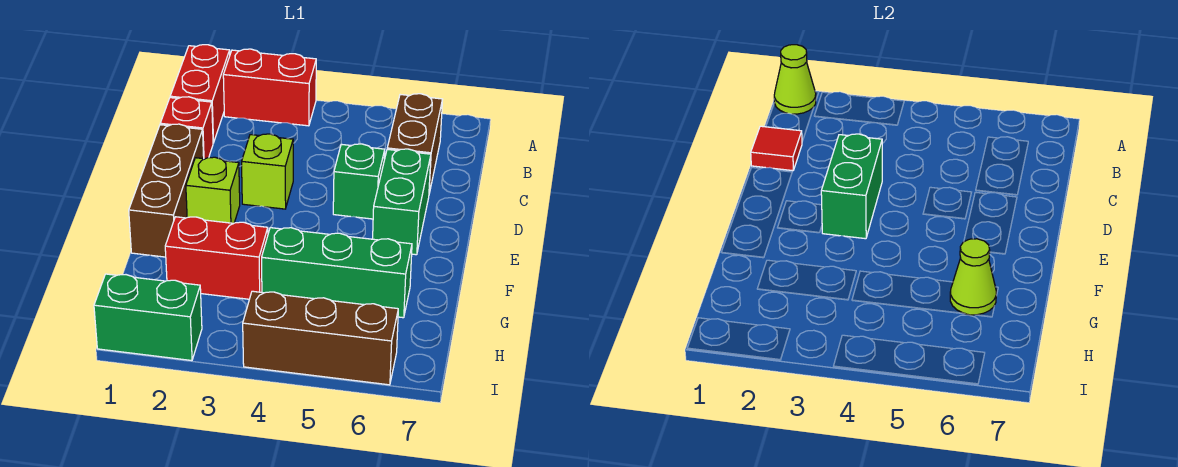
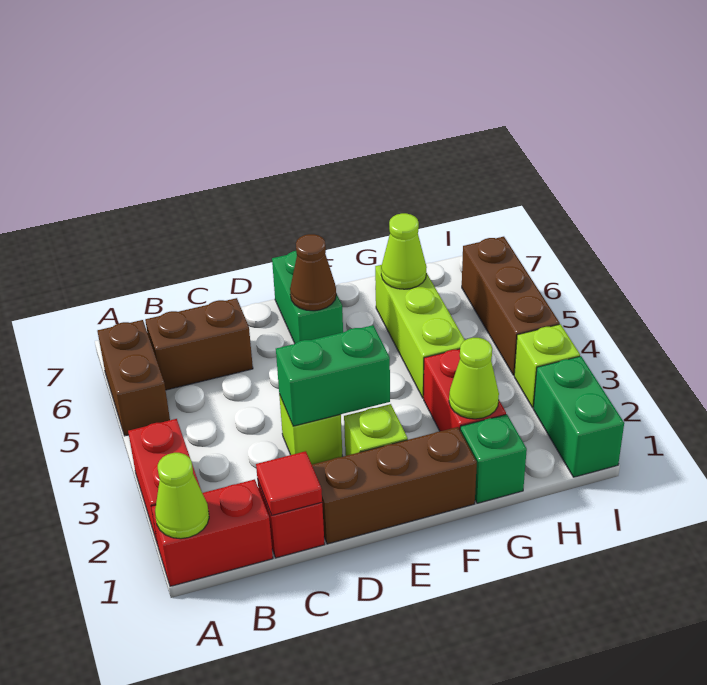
none -> brown 1x2 brick [98,320,170,436]
green 1x1 brick [333,144,385,219] -> green 1x1 brick moved to [460,414,527,503]
green 1x2 brick [373,149,431,255] -> green 1x2 brick turned to [272,251,343,343]
none -> brown 1x1 cone [290,234,336,311]
none -> lime 1x1 cone [449,338,499,419]
green 1x3 brick [262,228,412,318] -> lime 1x3 brick [375,265,465,398]
none -> lime 1x1 brick [514,324,580,408]

